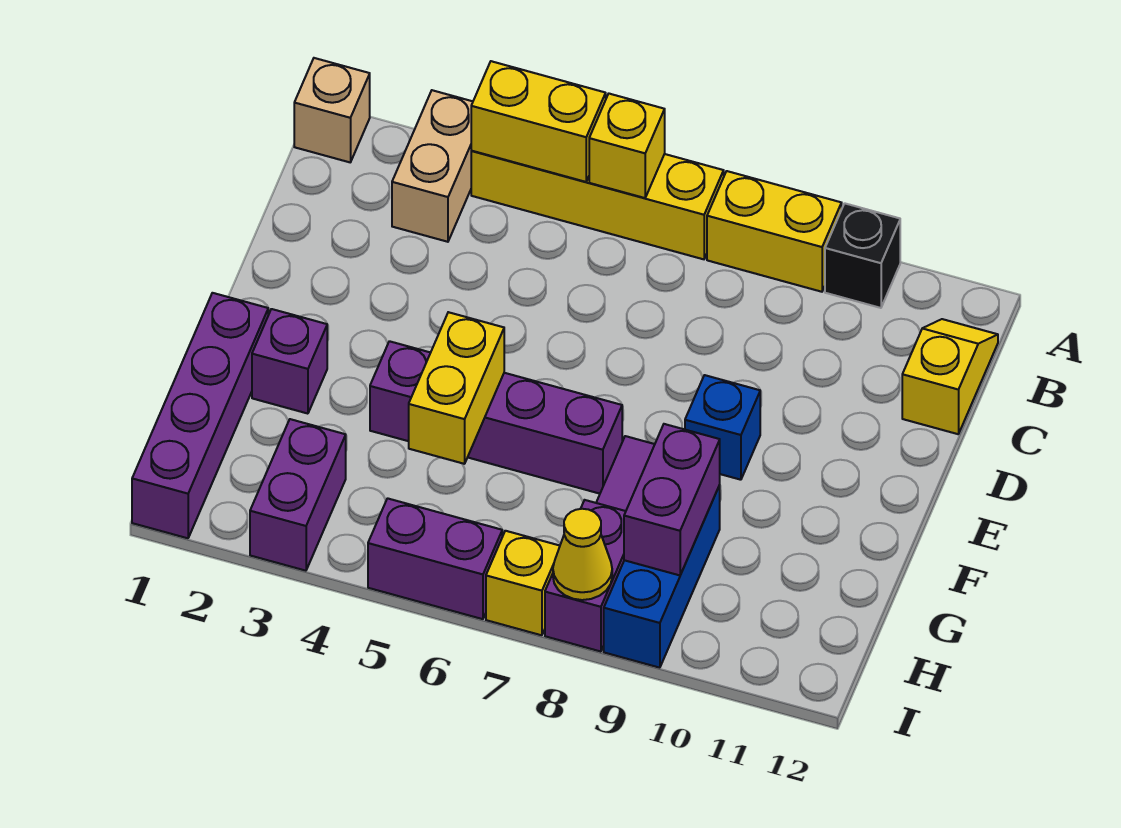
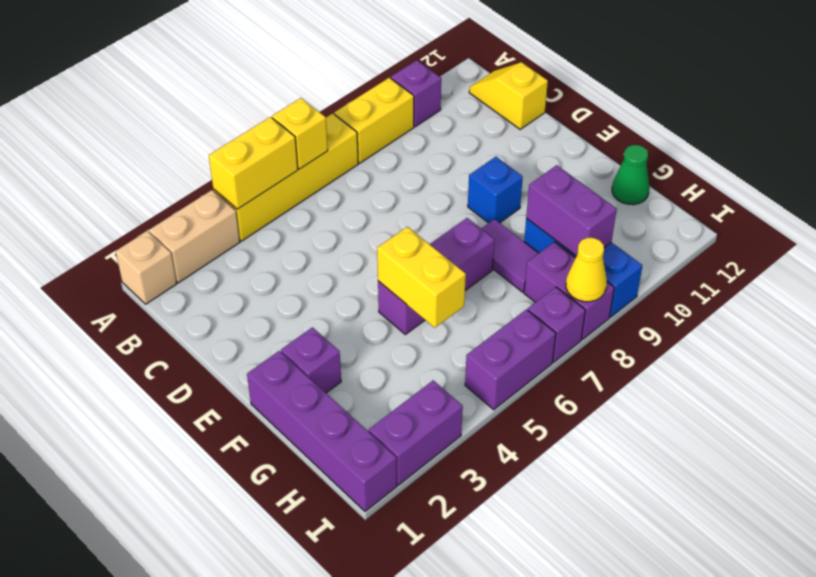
tan 1x2 brick [392,90,473,242] -> tan 1x2 brick turned to [149,190,240,283]
black 1x1 brick [825,203,900,308] -> purple 1x1 brick [391,60,441,127]
purple 1x4 brick [370,341,622,494] -> purple 1x3 brick [378,218,495,334]
none -> green 1x1 cone [612,145,650,205]
purple 1x2 brick [250,419,346,571] -> purple 1x2 brick turned to [369,380,463,485]
yellow 1x1 brick [486,531,560,635] -> purple 1x1 brick [528,287,585,362]

